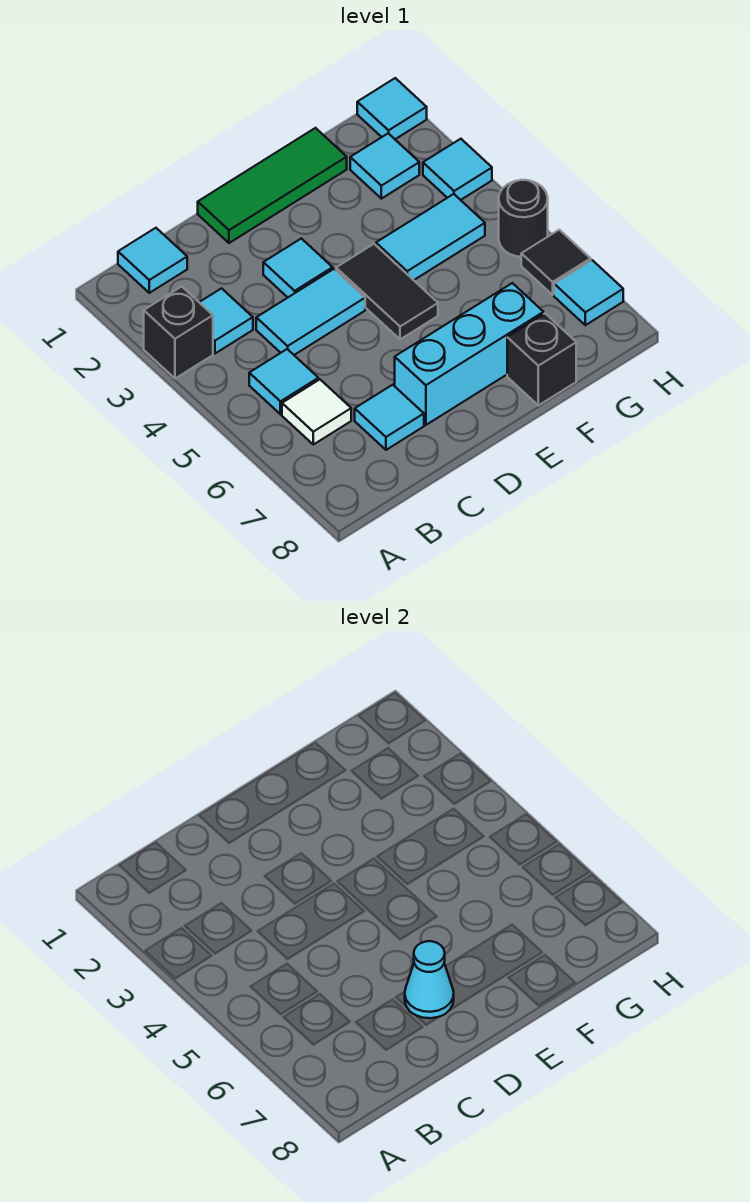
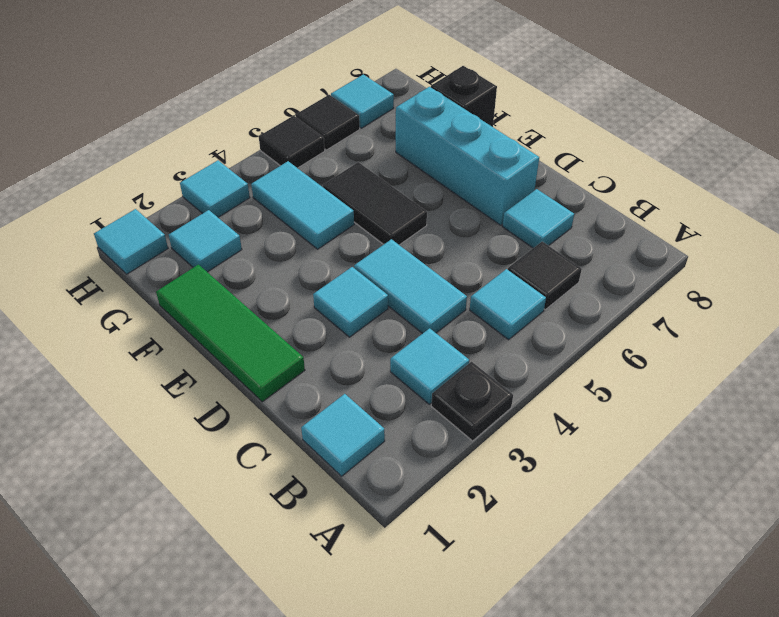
black 1x1 brick [144,286,213,378] -> black 1x1 plate [431,362,513,441]
white 1x1 tile [282,380,351,444] -> black 1x1 tile [508,242,582,309]
cyan 1x1 cone [405,941,454,1018] -> none
black 1x2 tile [336,244,438,339] -> black 1x2 tile turned to [323,162,427,245]
black 1x1 round brick [499,180,548,257] -> black 1x1 tile [259,116,325,168]

